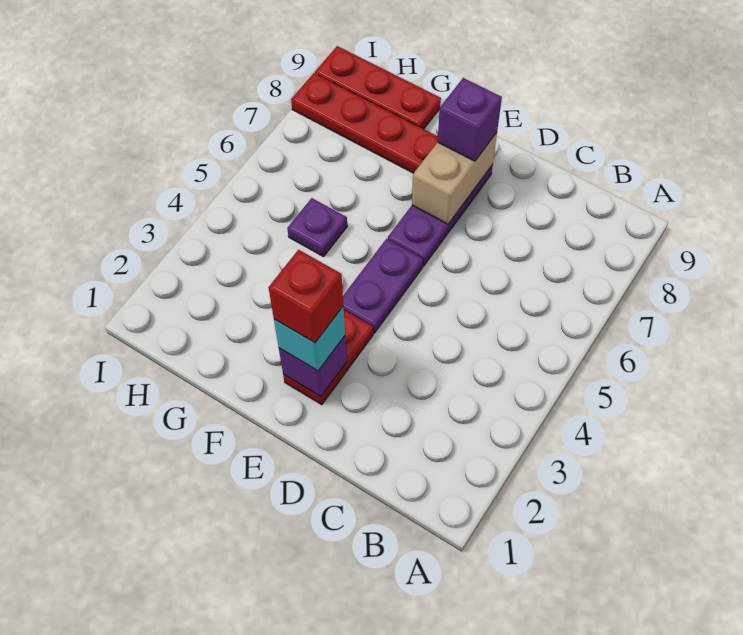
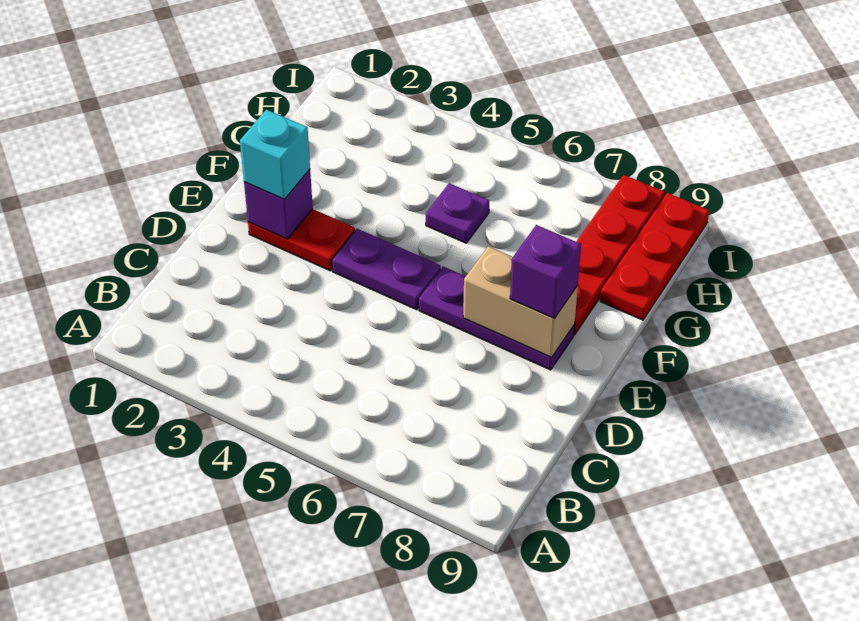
red 1x1 brick [269,250,343,343] -> none

